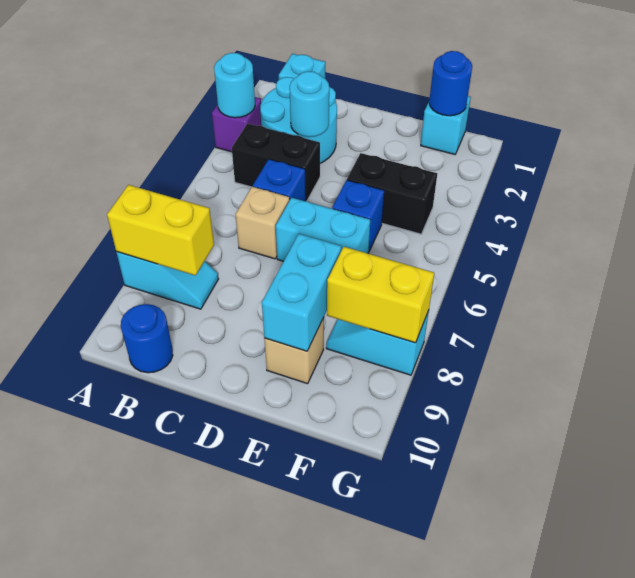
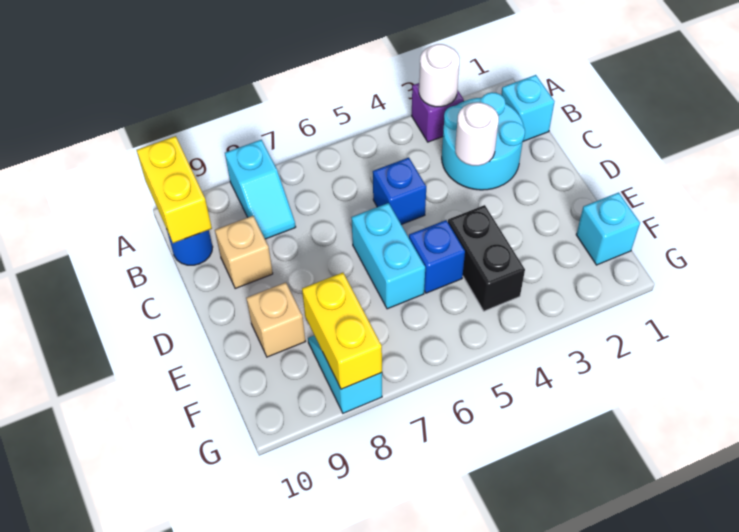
cyan 1x1 round brick [214,53,255,118] -> white 1x1 round brick [419,44,460,107]
yellow 1x2 brick [107,185,214,275] -> yellow 1x2 brick moved to [137,136,212,243]
black 1x2 brick [232,123,320,201] -> none
cyan 1x1 round brick [290,71,329,137] -> white 1x1 round brick [455,102,499,166]
tan 1x1 brick [235,187,290,259] -> tan 1x1 brick moved to [215,216,273,289]
cyan 1x2 brick [262,234,341,351] -> none
blue 1x1 round brick [429,51,472,116] -> none

